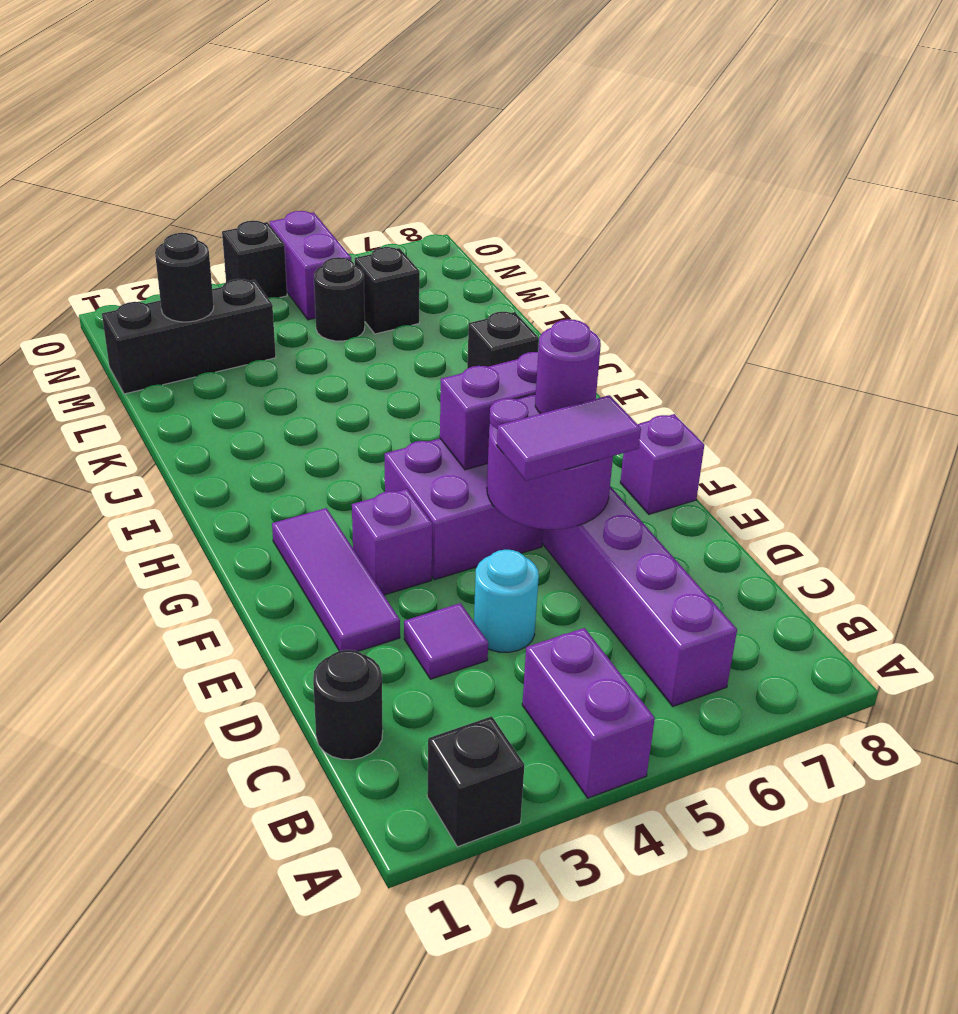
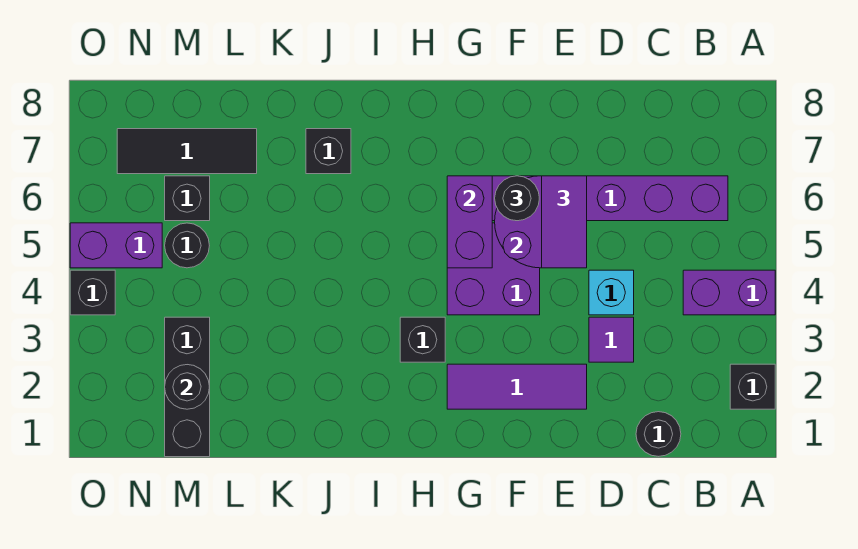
cyan 1x1 round brick [474,550,539,652] -> cyan 1x1 brick [589,270,634,315]
purple 1x1 brick [352,489,432,595] -> none
purple 1x1 round brick [535,319,601,414] -> black 1x1 round brick [495,176,539,221]
purple 1x1 brick [620,414,704,514] -> none
none -> black 1x1 brick [400,317,445,362]
none -> black 1x3 tile [117,129,257,174]

